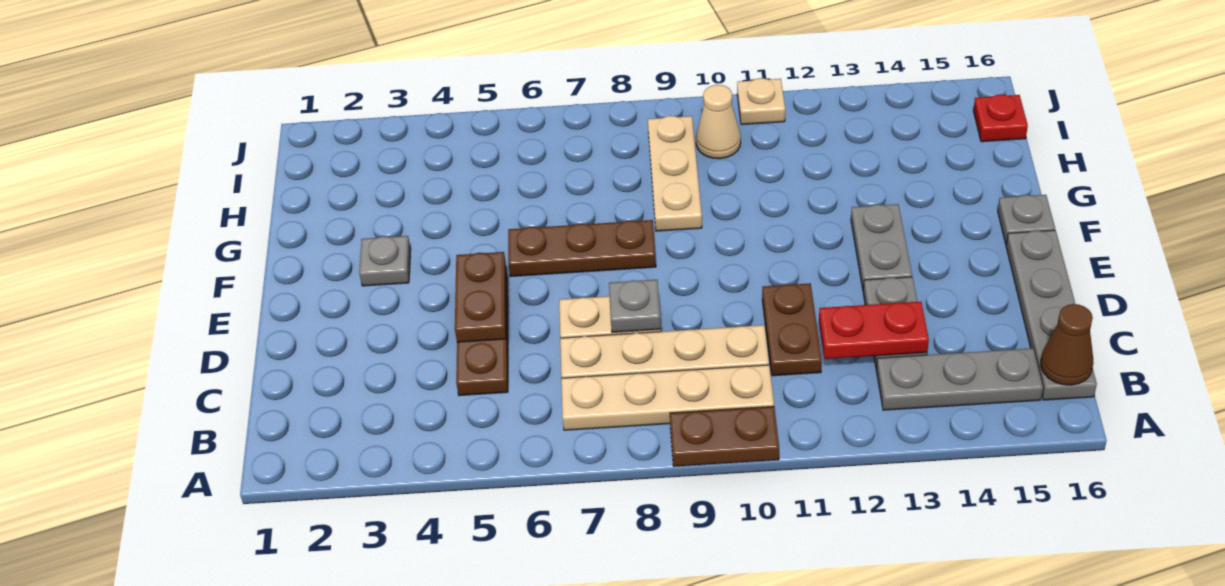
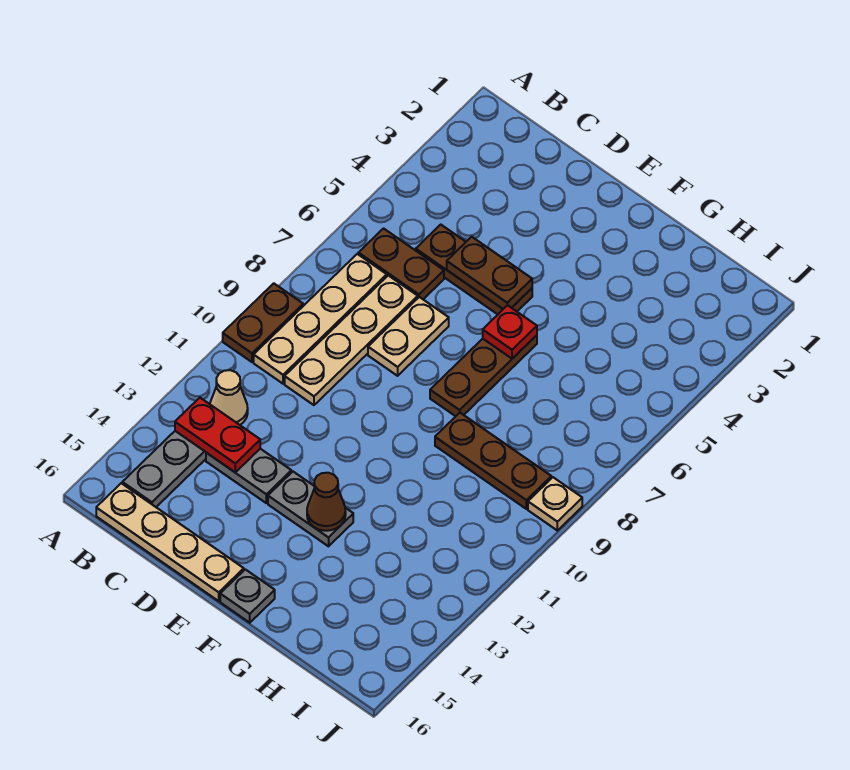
grey 1x4 plate [1006,230,1097,400] -> tan 1x4 plate [96,483,244,601]
brown 1x1 cone [1041,304,1093,385] -> brown 1x1 cone moved to [307,473,346,531]
brown 1x2 plate [762,283,822,376] -> brown 1x2 plate moved to [358,229,444,299]
red 1x2 plate [819,302,929,359] -> red 1x2 plate turned to [175,398,260,472]
grey 1x1 plate [609,280,661,332] -> none
grey 1x1 plate [359,236,411,286] -> none
tan 1x3 plate [648,116,702,231] -> brown 1x3 plate [435,413,551,509]
tan 1x1 cone [696,85,741,159] -> tan 1x1 cone moved to [210,370,248,425]
red 1x1 plate [974,94,1028,142] -> red 1x1 plate moved to [483,305,537,359]
tan 1x1 plate [737,78,785,125] -> tan 1x1 plate moved to [528,477,582,530]

